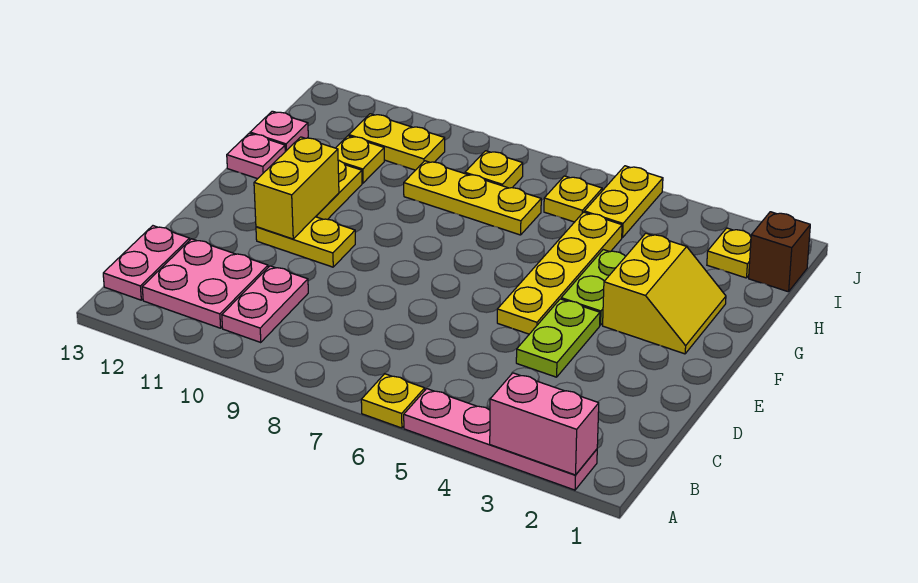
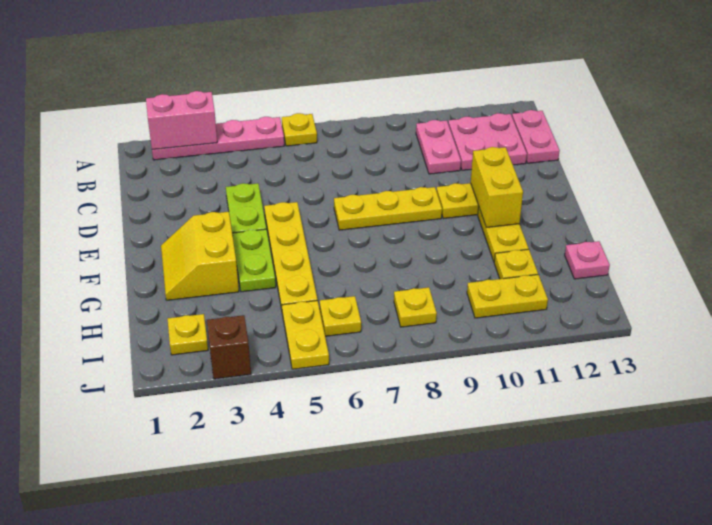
pink 1x1 plate [227,133,285,179] -> none
yellow 1x3 plate [404,161,541,235] -> yellow 1x3 plate moved to [334,187,442,230]
brown 1x1 brick [749,212,810,292] -> brown 1x1 brick moved to [207,315,251,379]

